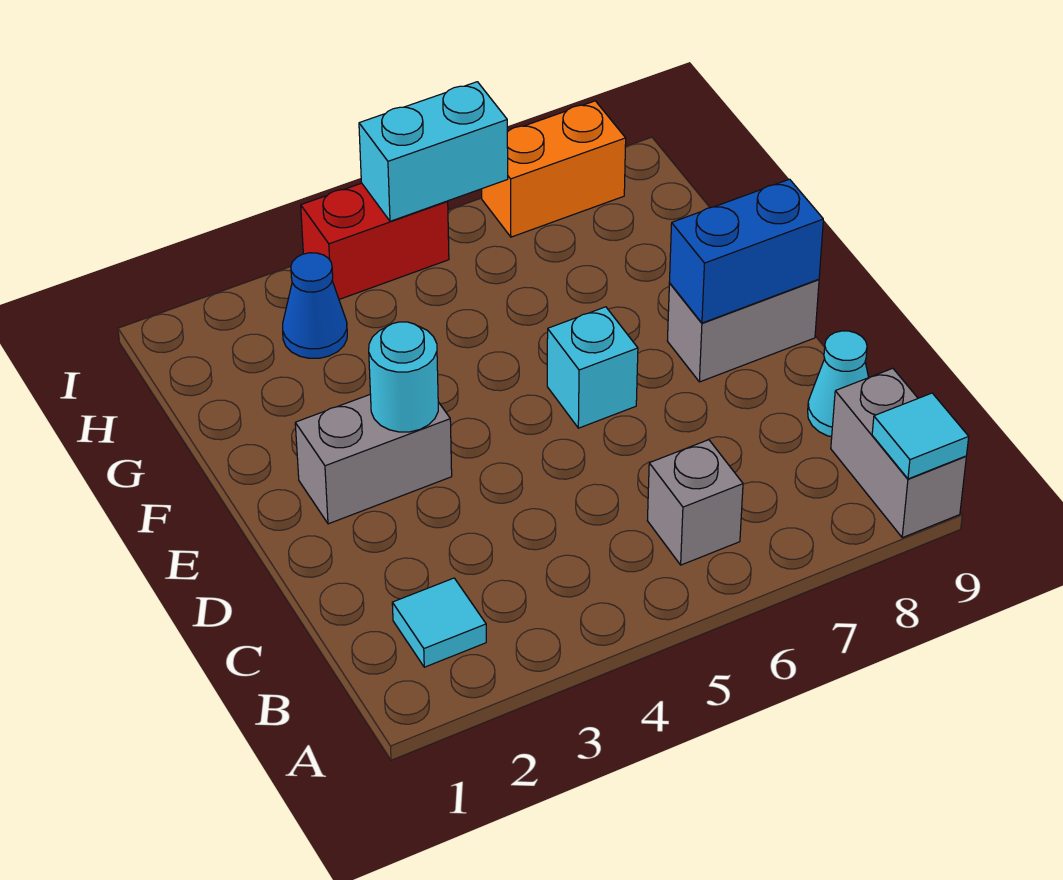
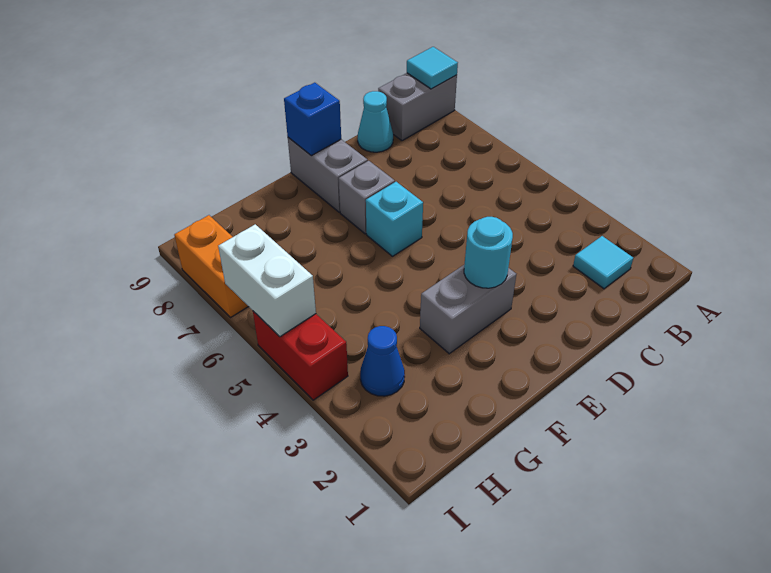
grey 1x1 brick [647,440,743,565] -> grey 1x1 brick moved to [339,161,395,234]
grey 1x2 brick [295,394,452,524] -> grey 1x2 brick turned to [420,265,516,354]
blue 1x2 brick [669,179,823,323] -> blue 1x1 brick [284,83,341,156]
cyan 1x2 brick [359,82,508,221] -> white 1x2 brick [218,224,316,337]

